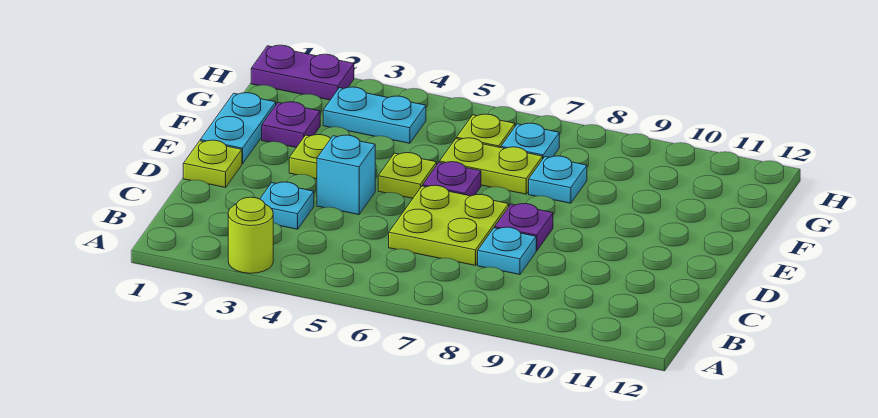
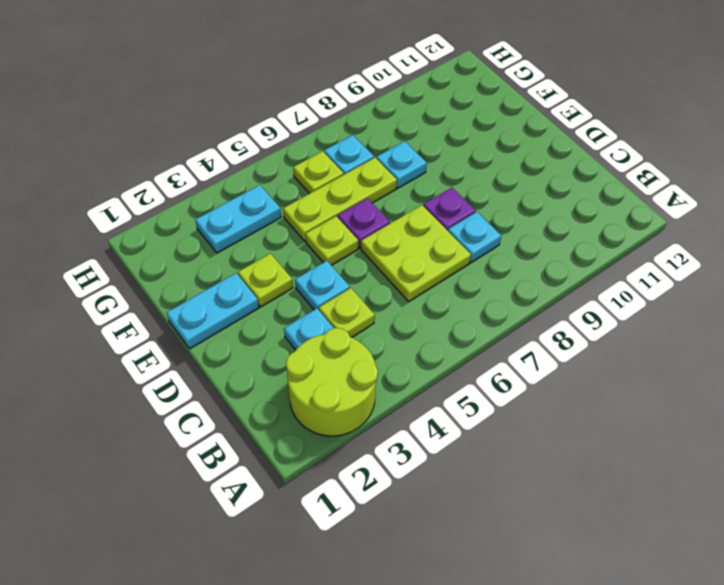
lime 1x1 round brick [228,197,273,273] -> lime 2x2 round brick [286,328,378,436]
lime 1x1 plate [183,140,242,187] -> lime 1x1 plate moved to [319,288,375,337]
cyan 1x1 brick [317,135,375,215] -> cyan 1x1 plate [295,261,350,310]
cyan 1x2 plate [200,93,276,164] -> cyan 1x2 plate turned to [167,273,259,349]
purple 1x1 plate [262,102,320,148] -> none
lime 1x2 plate [440,138,543,194] -> lime 1x3 plate [283,158,397,241]
purple 1x2 plate [251,45,354,100] -> none

